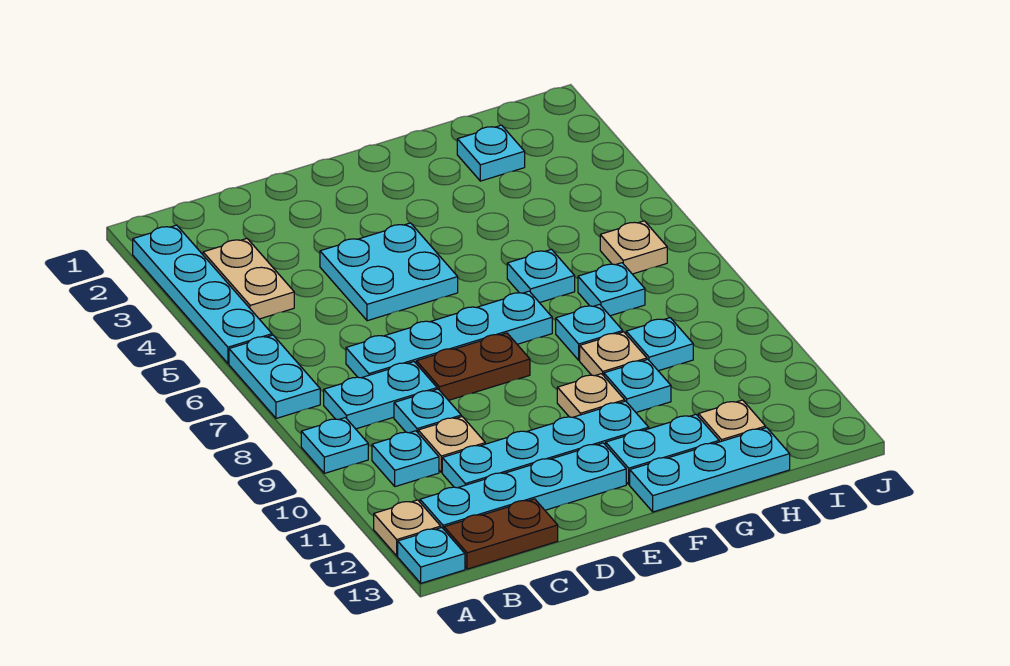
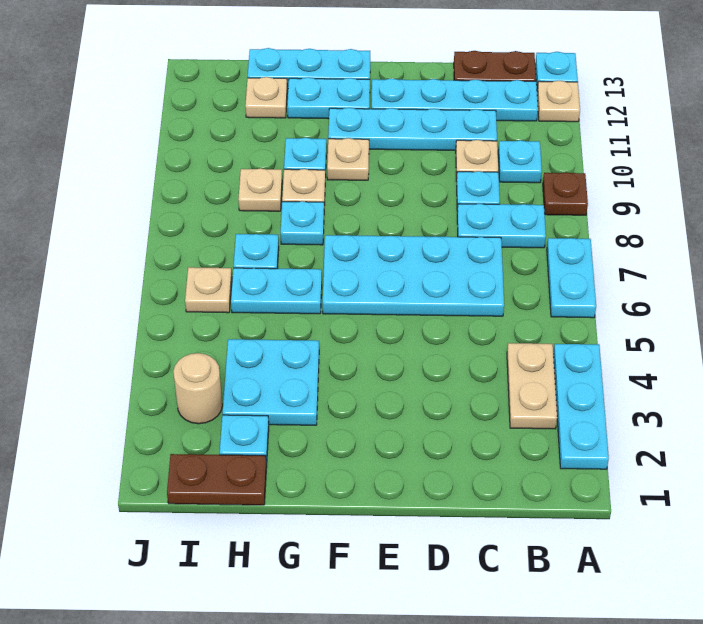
cyan 1x4 plate [133,225,272,363] -> cyan 1x3 plate [553,344,609,469]
cyan 1x1 plate [301,418,368,473] -> brown 1x1 plate [543,172,588,215]
cyan 1x4 plate [346,291,552,378] -> cyan 2x4 plate [323,235,504,316]
cyan 2x2 plate [320,223,458,321] -> cyan 2x2 plate moved to [223,339,319,425]
brown 1x2 plate [416,333,530,400] -> brown 1x2 plate moved to [167,454,267,505]
cyan 1x1 plate [507,249,575,303] -> cyan 1x2 plate [231,268,322,314]
cyan 1x1 plate [626,318,693,371] -> tan 1x1 plate [238,168,282,211]
none -> tan 1x1 round brick [173,353,223,424]

